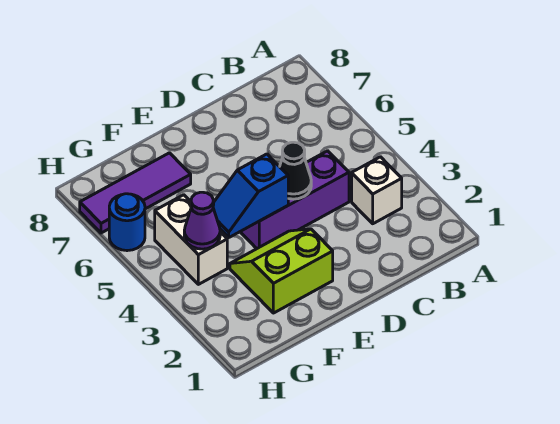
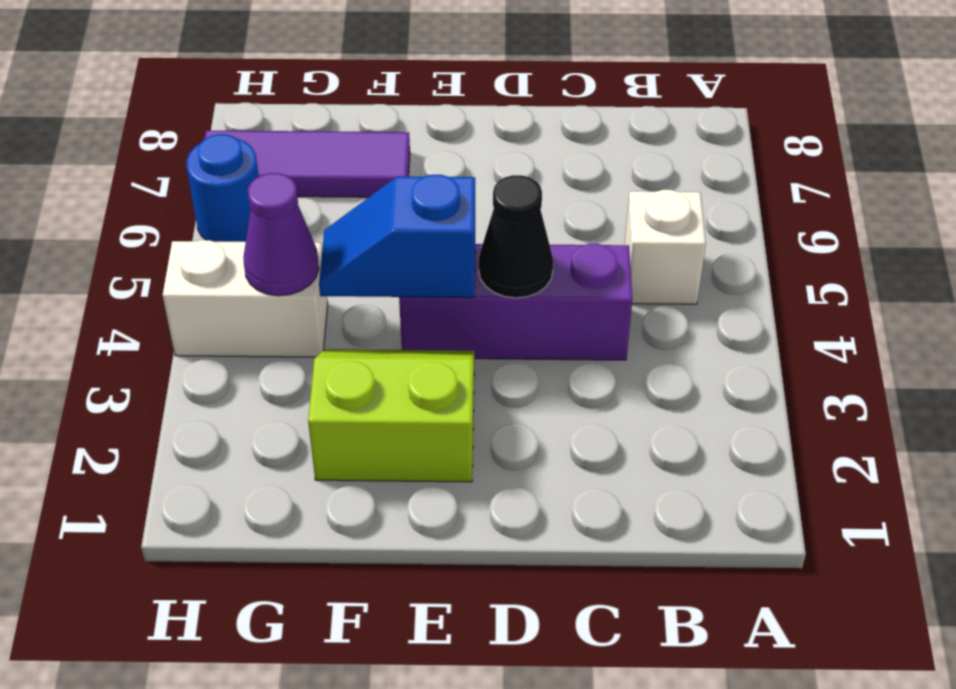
white 1x1 brick [352,157,402,224] -> white 1x1 brick moved to [625,190,706,304]
white 1x2 brick [155,195,227,284] -> white 1x2 brick turned to [163,240,328,357]

